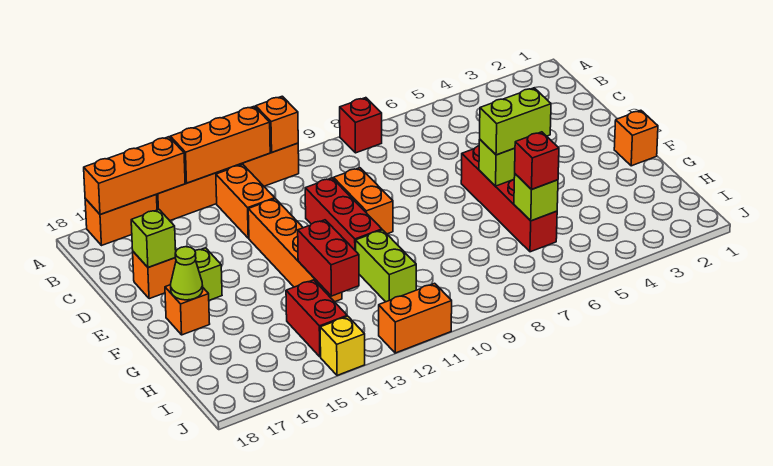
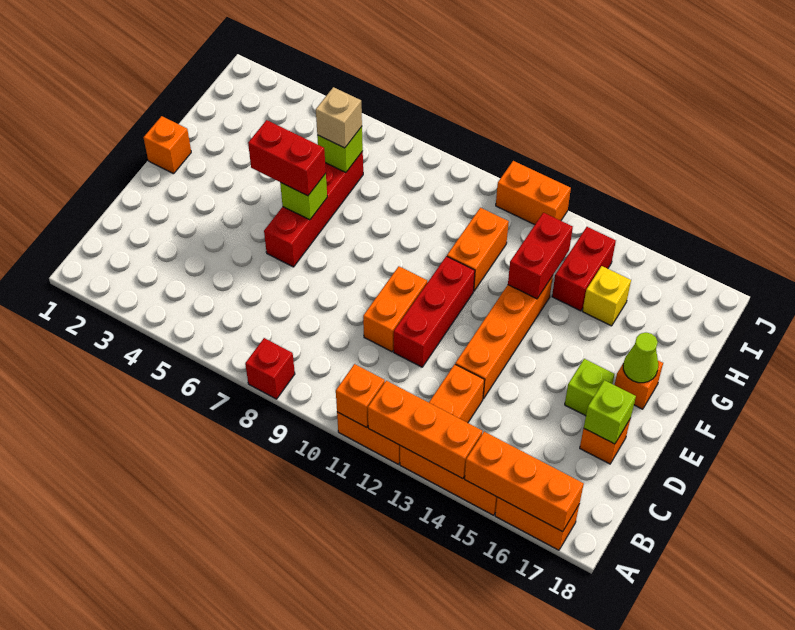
lime 1x2 brick [480,88,551,155] -> red 1x2 brick [248,120,326,196]
lime 1x2 brick [356,230,416,302] -> orange 1x2 brick [447,208,509,291]
red 1x1 brick [515,132,559,189] -> tan 1x1 brick [316,87,362,148]
yellow 1x1 brick [320,316,365,375] -> yellow 1x1 brick moved to [583,266,631,326]

